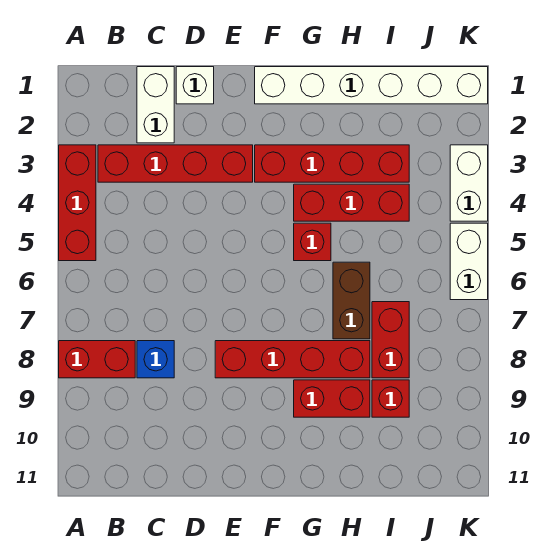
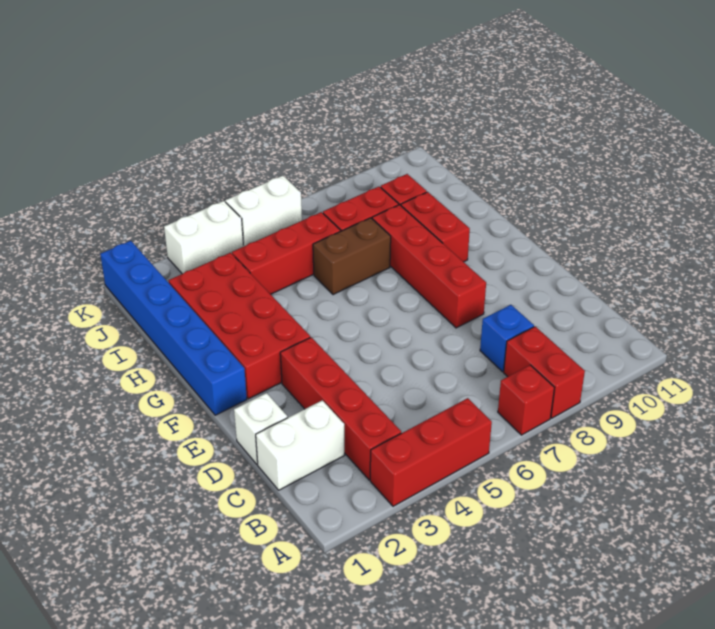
white 1x6 brick [255,67,488,104] -> blue 1x6 brick [100,241,247,415]
red 1x4 brick [255,145,409,182] -> red 2x4 brick [168,253,310,399]
red 1x3 brick [294,184,409,221] -> red 1x3 brick turned to [232,212,341,294]
red 1x1 brick [294,223,331,261] -> red 1x1 brick moved to [498,365,554,435]

